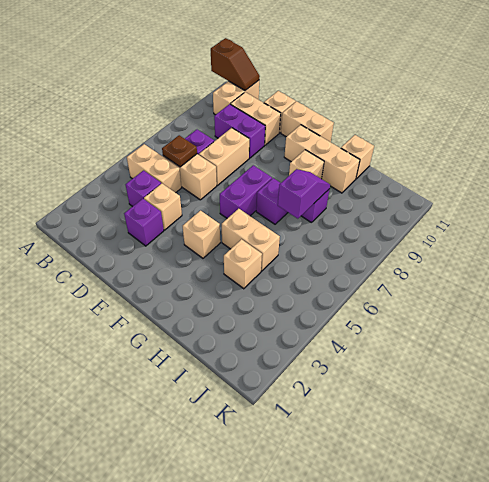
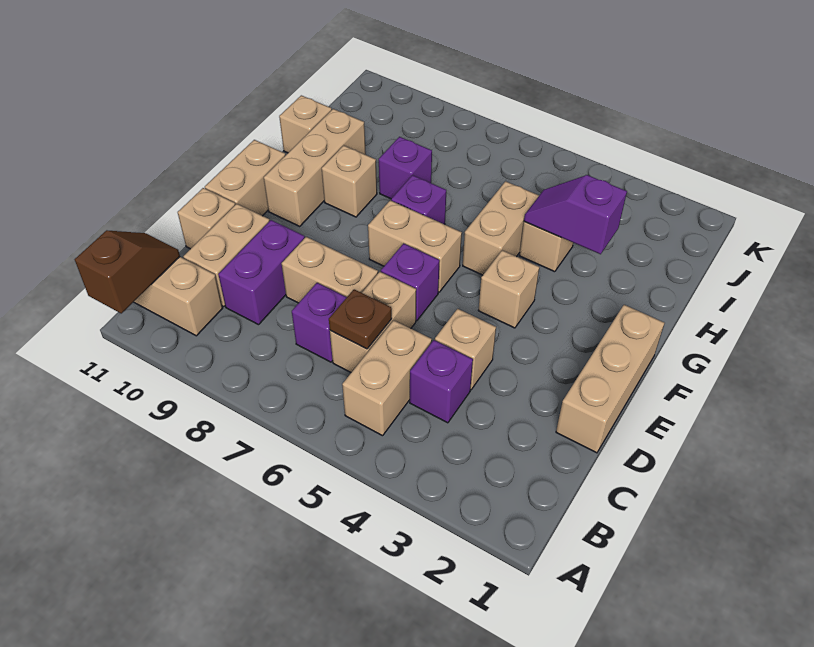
none -> tan 1x3 brick [556,305,664,453]
purple 1x1 brick [124,199,164,246] -> purple 1x1 brick moved to [381,243,440,321]
purple 1x2 brick [220,165,272,218] -> tan 1x2 brick [368,200,462,292]
purple 1x2 slope [278,169,330,219] -> purple 1x2 slope moved to [524,175,627,254]

